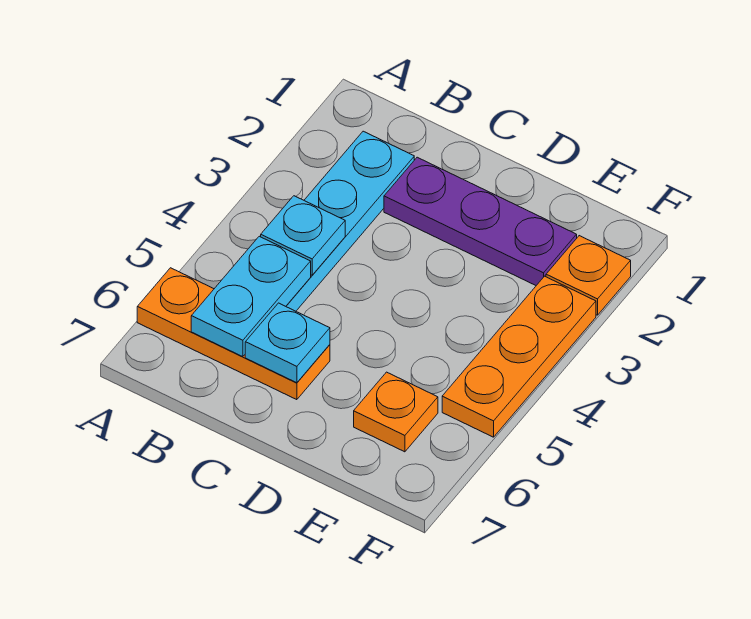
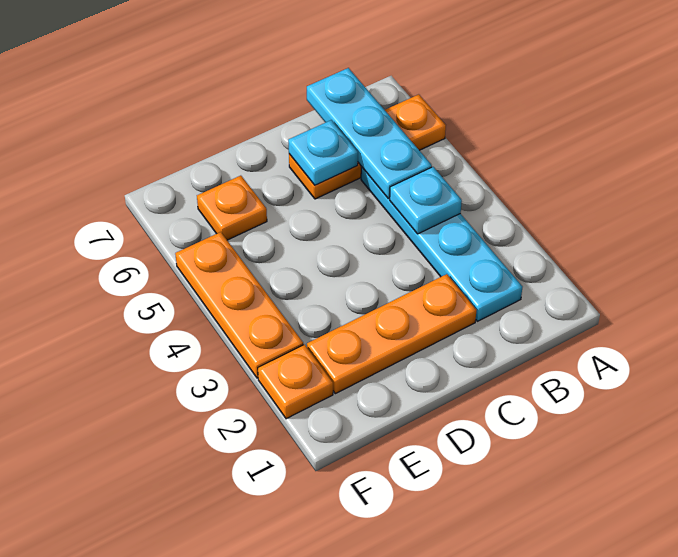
cyan 1x2 plate [191,236,311,357] -> cyan 1x3 plate [307,68,432,199]
purple 1x3 plate [384,157,577,285] -> orange 1x3 plate [307,274,476,394]

